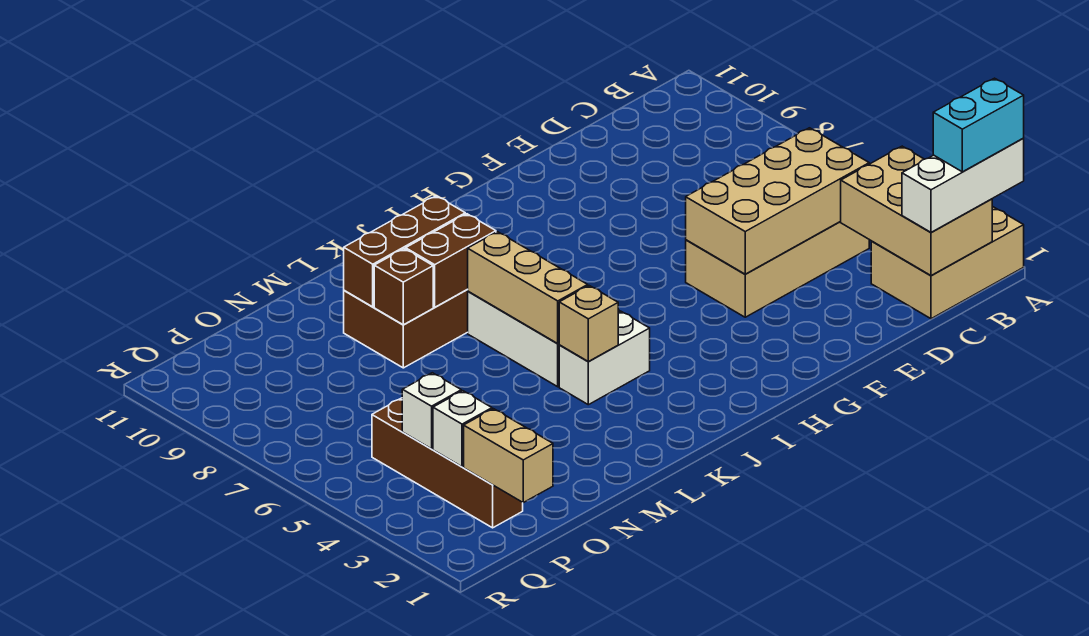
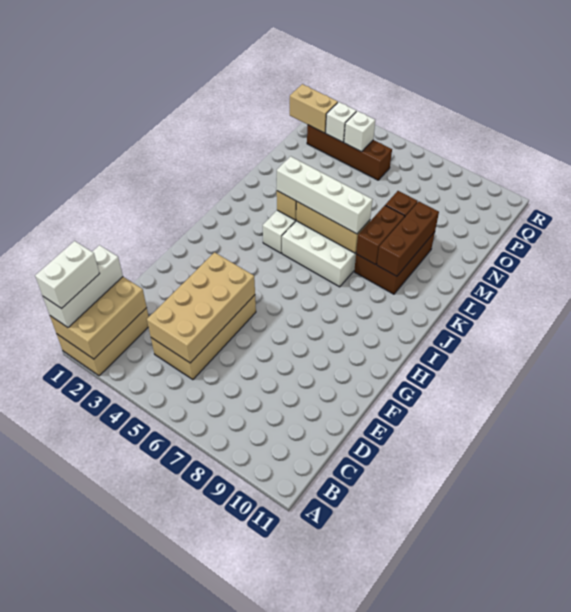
cyan 1x2 brick [933,78,1024,172] -> white 1x2 brick [35,241,100,309]
tan 2x3 brick [840,146,992,276] -> tan 2x3 brick turned to [50,277,147,359]
none -> white 1x4 brick [276,156,373,234]

